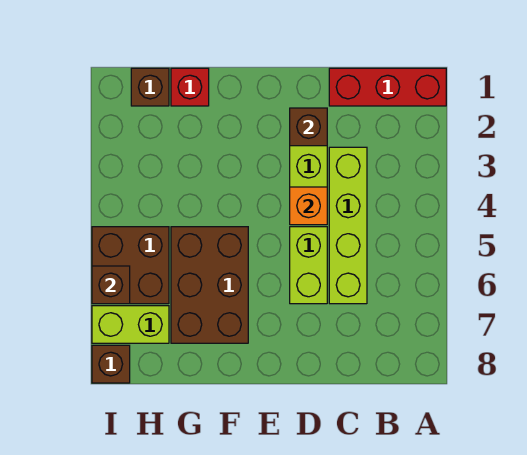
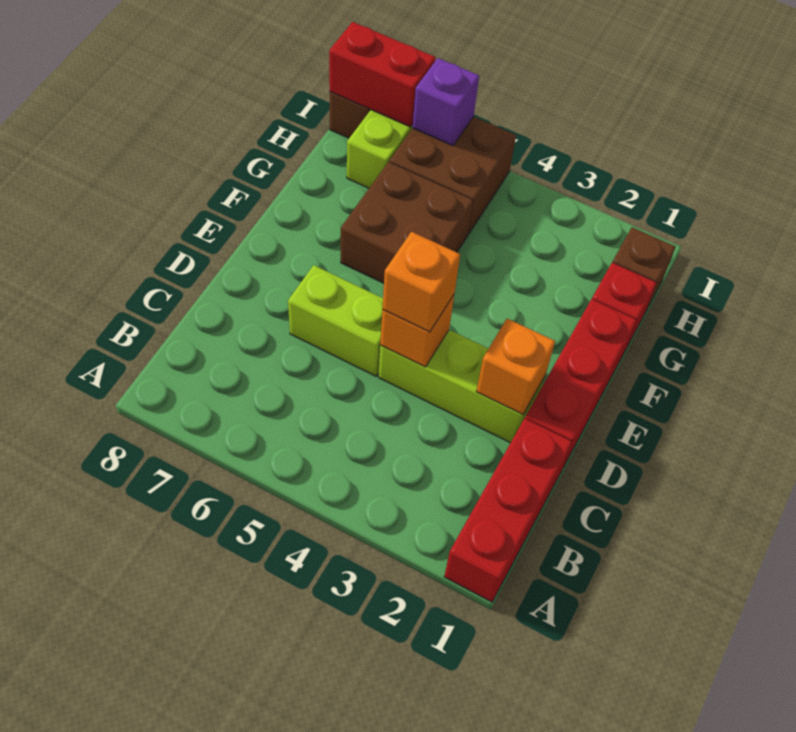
lime 1x4 brick [329,147,367,304] -> none
none -> red 1x3 brick [525,299,637,467]
brown 1x1 brick [290,108,327,146] -> orange 1x1 brick [476,319,555,414]
none -> orange 1x1 brick [382,232,460,332]
brown 2x3 brick [171,227,248,343] -> brown 2x2 brick [341,162,473,283]
brown 1x1 brick [92,266,130,304] -> purple 1x1 brick [413,58,479,146]
none -> red 1x2 brick [329,22,436,127]

